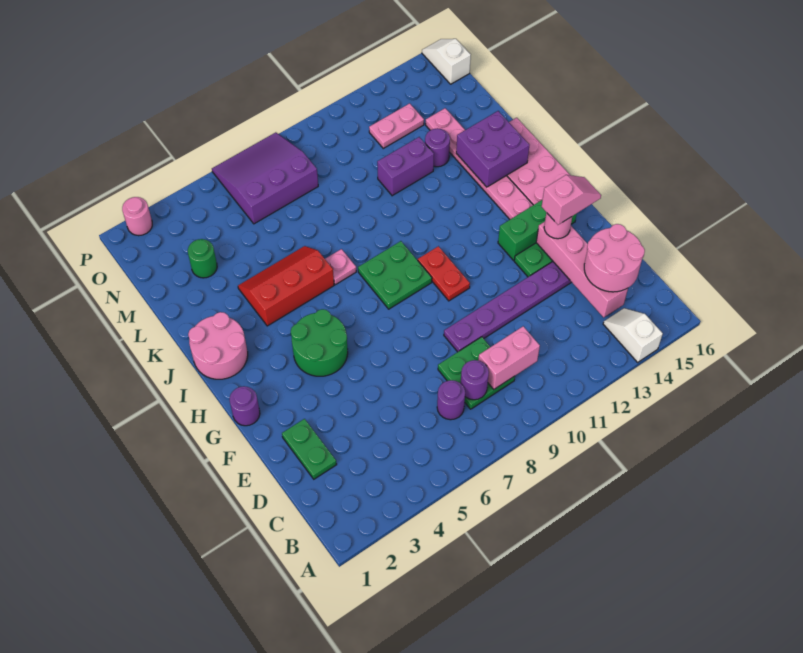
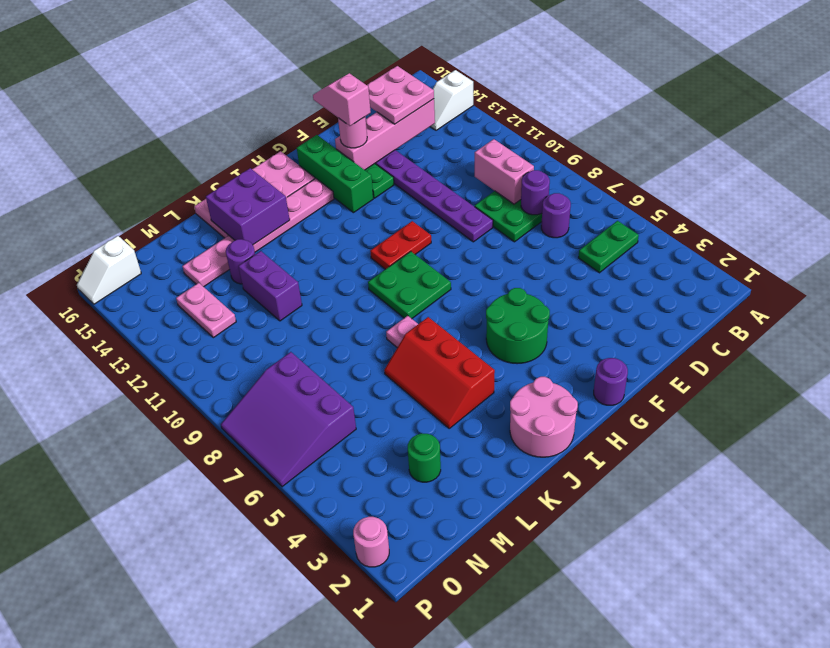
pink 2x2 round brick [584,224,645,292] -> pink 2x2 plate [367,66,434,124]
green 1x2 plate [282,419,337,479] -> green 1x2 plate moved to [578,221,639,273]

